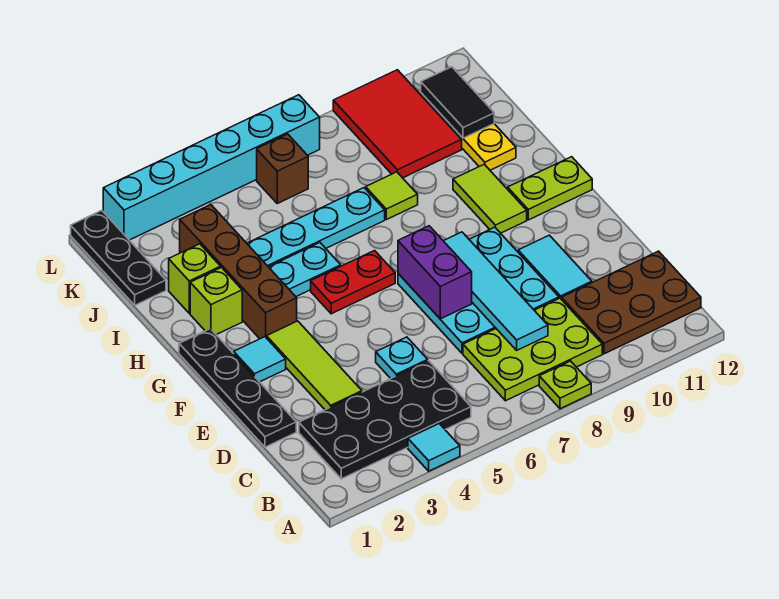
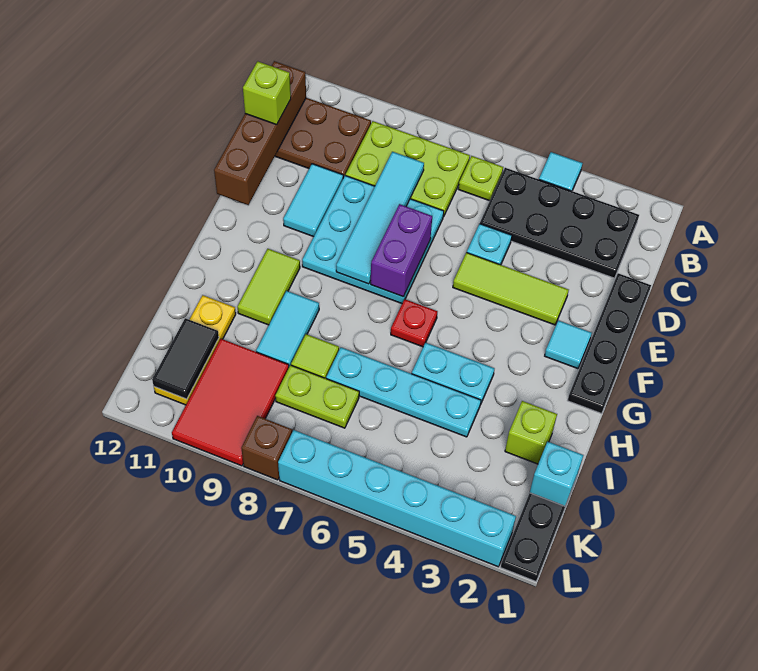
lime 1x1 plate [539,361,591,409] -> lime 1x1 plate moved to [458,156,503,201]
lime 1x3 tile [267,321,362,410] -> lime 1x3 tile turned to [453,253,569,325]
brown 1x4 brick [180,205,297,339] -> brown 1x4 brick moved to [214,61,306,205]
red 1x2 plate [311,251,395,314] -> red 1x1 plate [391,299,437,347]
lime 1x2 plate [508,157,592,220] -> lime 1x2 plate moved to [275,365,359,428]
lime 1x1 brick [190,268,242,335] -> lime 1x1 brick moved to [243,61,291,125]
none -> cyan 1x2 tile [256,291,319,367]
none -> cyan 1x1 brick [530,442,583,506]
brown 1x1 brick [257,134,308,203] -> brown 1x1 brick moved to [241,416,292,480]

